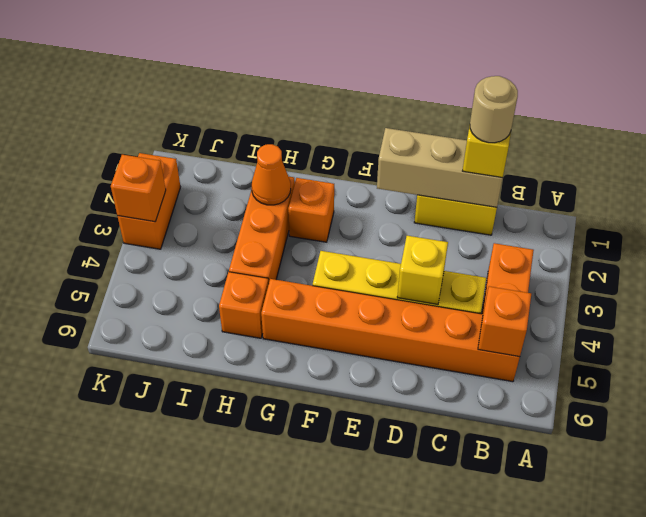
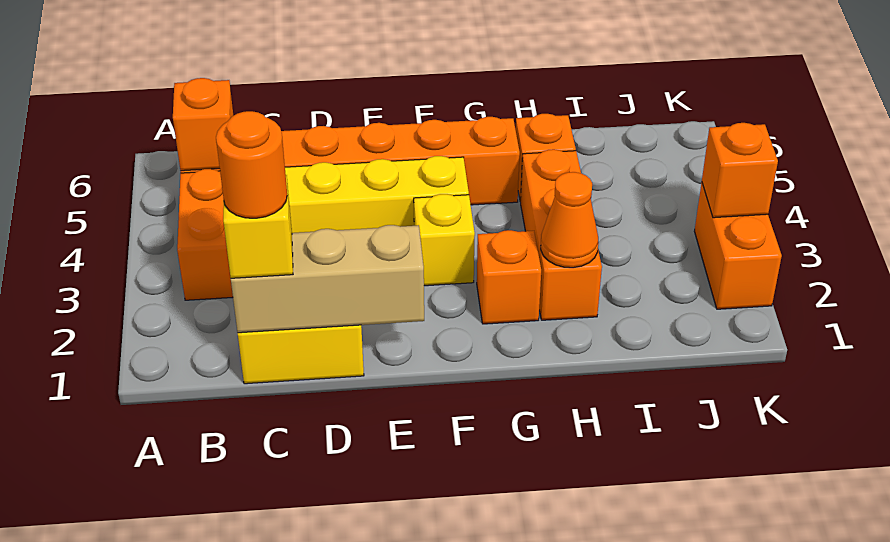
tan 1x1 round brick [470,76,518,143] -> orange 1x1 round brick [216,111,287,218]
yellow 1x1 brick [397,236,448,305] -> yellow 1x1 brick moved to [414,194,475,286]

